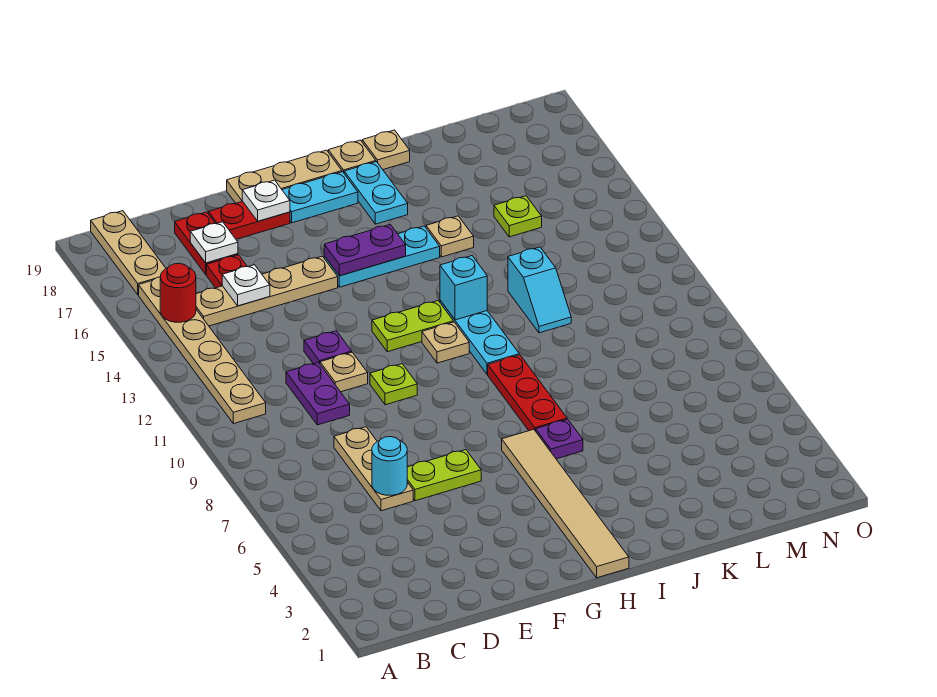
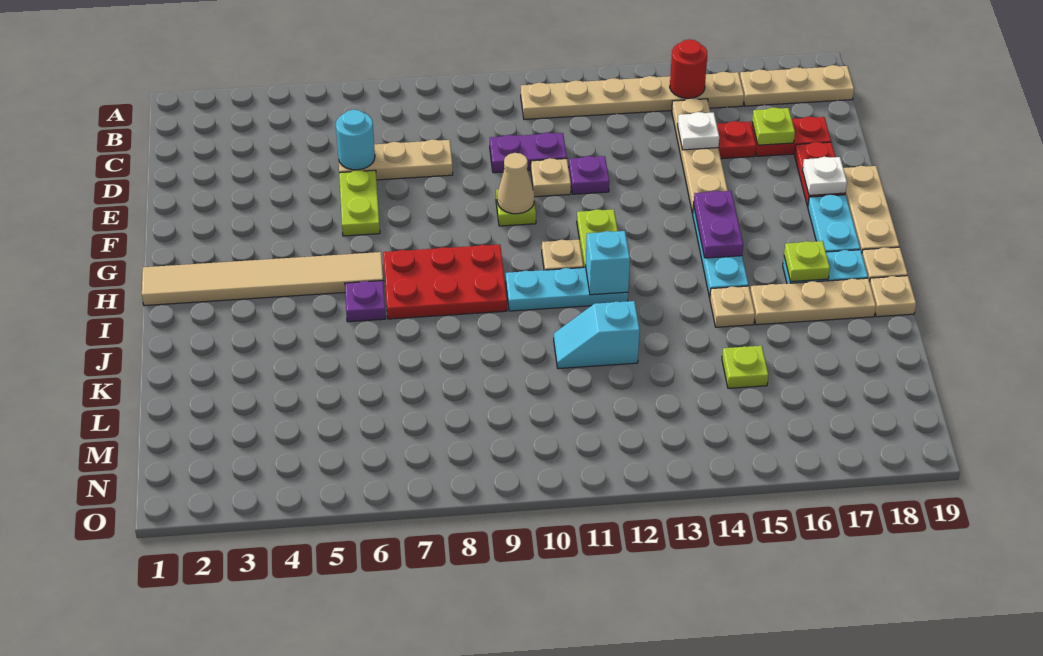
white 1x1 plate [190,222,238,263] -> lime 1x1 plate [752,107,795,145]
none -> tan 1x1 cone [497,153,534,214]
red 1x3 plate [488,355,567,431] -> red 2x3 plate [383,244,507,319]
none -> lime 1x1 plate [784,241,830,282]
none -> tan 1x3 plate [750,278,876,325]

